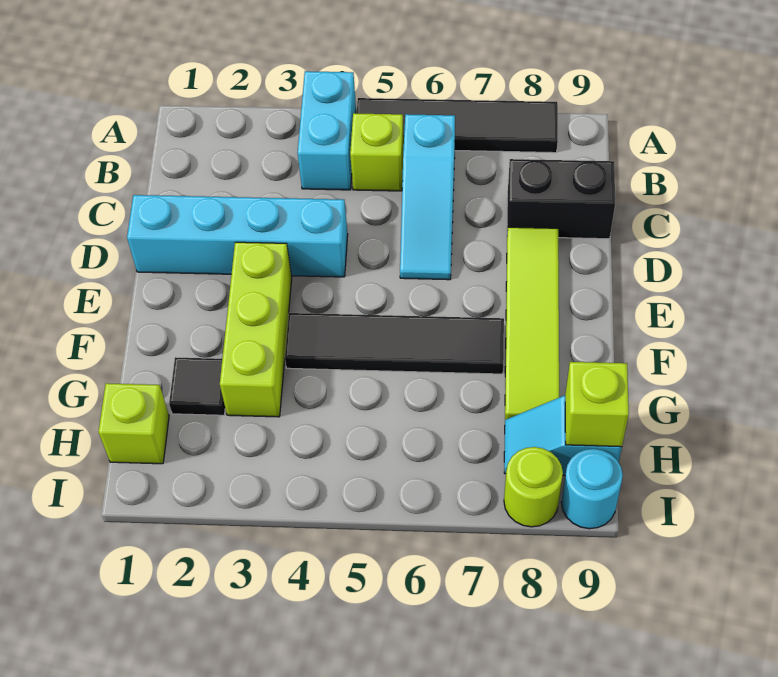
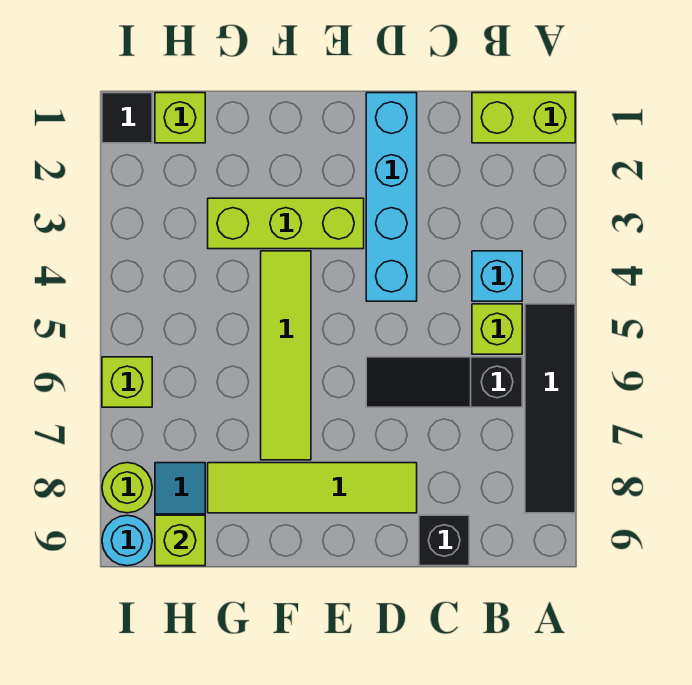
none -> lime 1x2 brick [472,93,575,143]
cyan 1x2 brick [298,71,356,190] -> cyan 1x1 brick [472,251,522,301]
cyan 1x3 slope [400,114,455,280] -> black 1x3 slope [366,357,522,407]
black 1x2 brick [507,159,615,239] -> black 1x1 brick [419,515,469,566]
black 1x4 tile [285,313,504,374] -> lime 1x4 tile [261,251,311,460]
black 1x1 tile [169,357,225,415] -> black 1x1 tile moved to [102,93,152,143]
none -> lime 1x1 brick [102,357,152,407]

